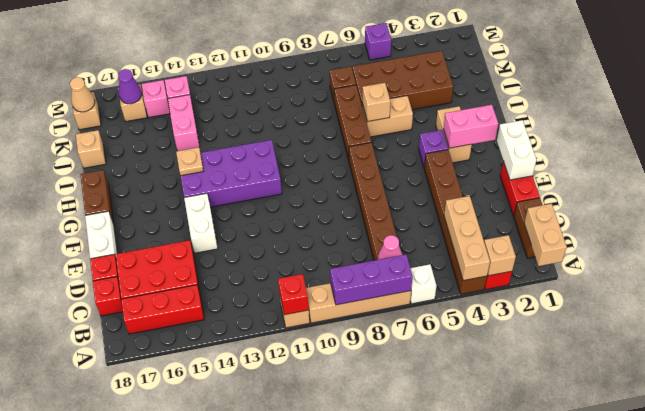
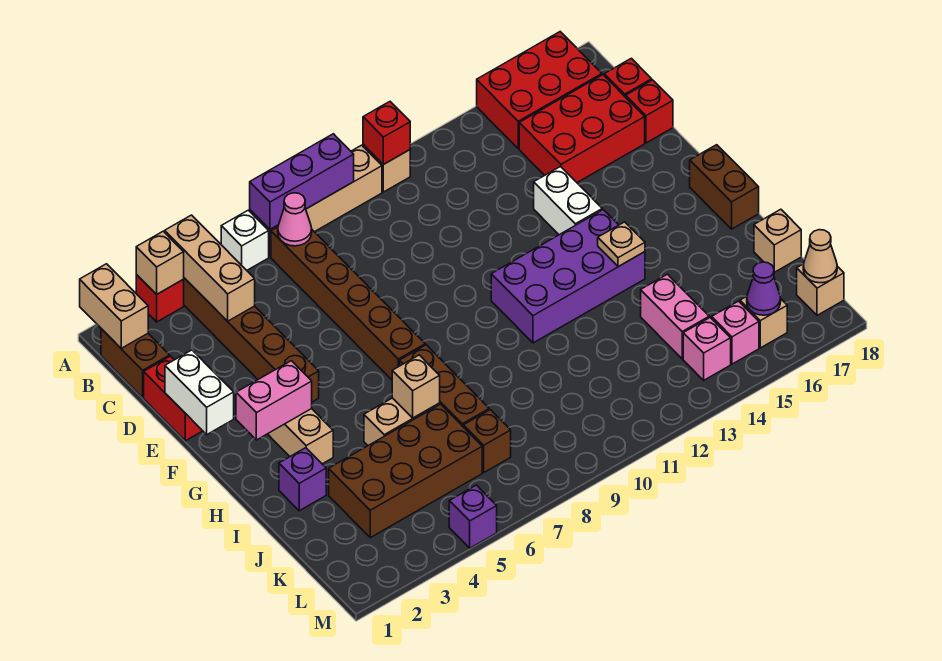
red 1x3 brick [121,285,204,334] -> red 2x3 brick [477,32,602,148]
white 1x2 brick [85,211,117,259] -> none
purple 1x1 brick [419,130,448,167] -> purple 1x1 brick moved to [279,448,326,511]

